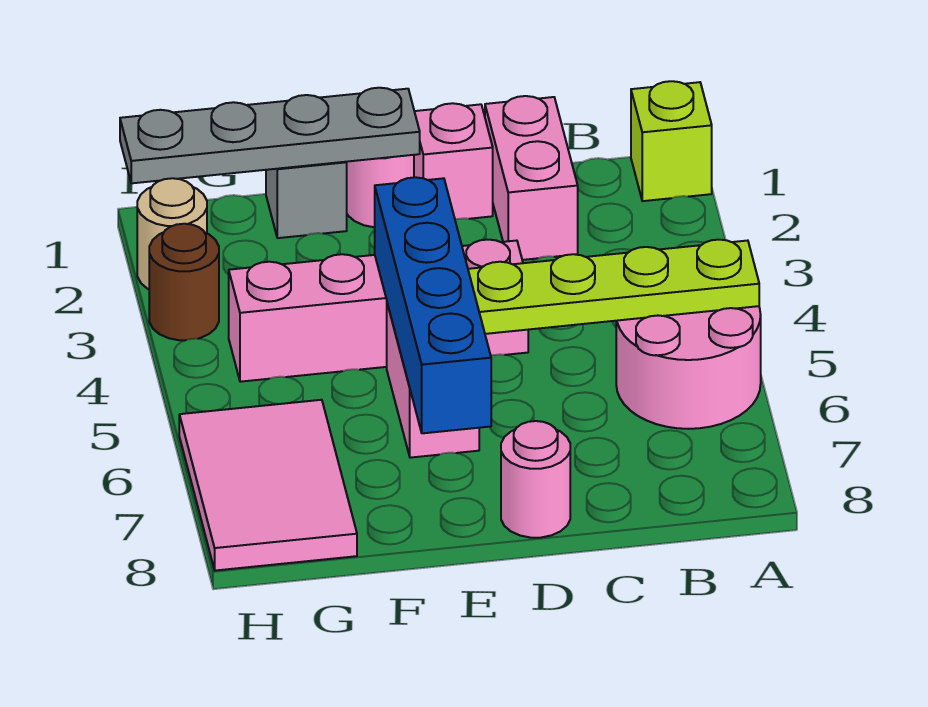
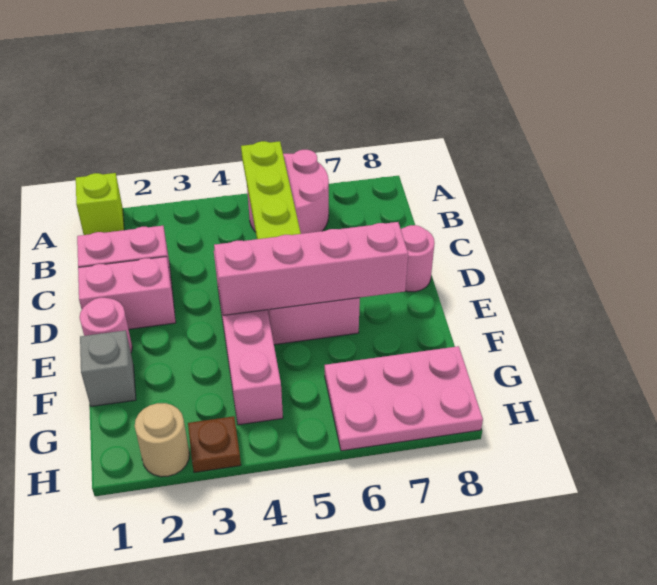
pink 1x1 brick [414,103,493,220] -> pink 1x2 brick [78,257,176,329]
grey 1x4 plate [120,88,420,183] -> none
blue 1x4 brick [375,177,491,433] -> pink 1x4 brick [214,222,408,315]
pink 2x3 tile [179,400,357,571] -> pink 2x3 plate [325,346,483,451]
brown 1x1 round brick [149,224,219,340] -> brown 1x1 plate [188,416,241,472]

